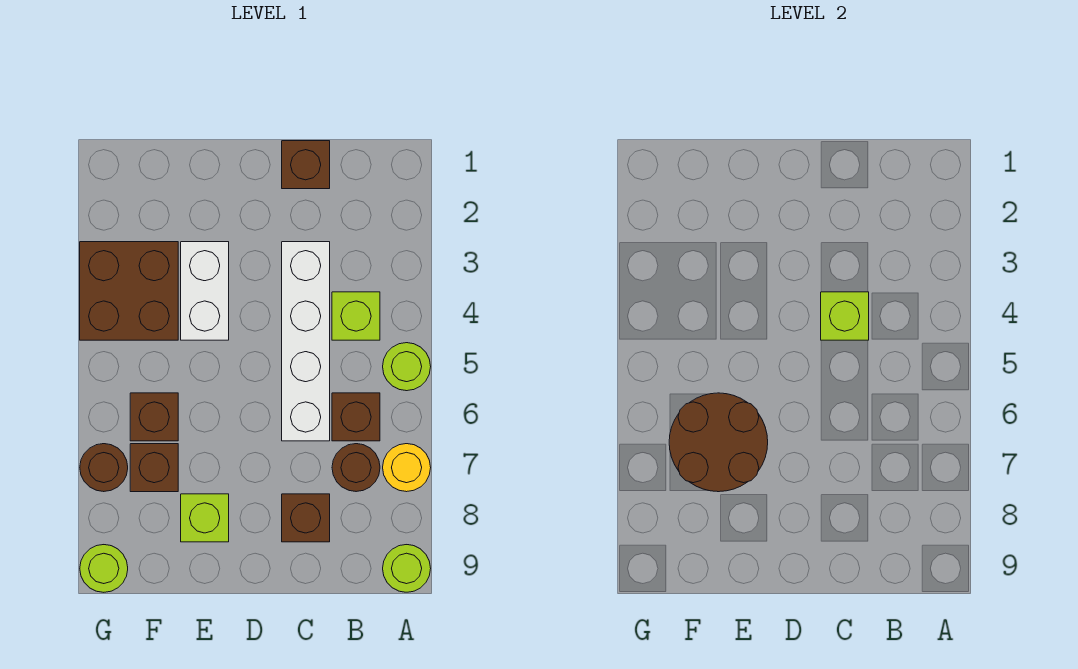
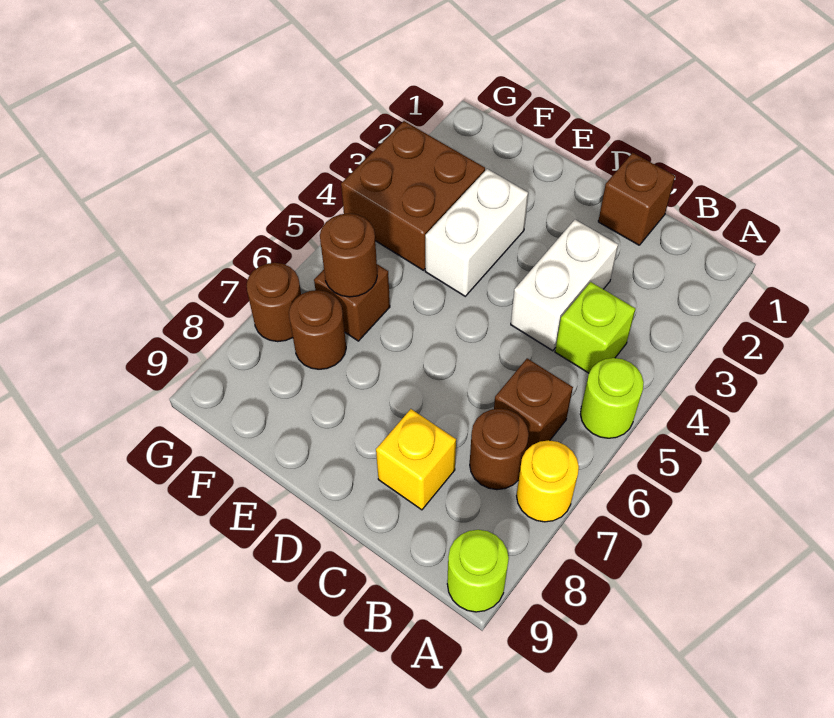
white 1x4 brick [282,242,330,441] -> white 1x2 brick [511,220,618,351]
lime 1x1 brick [821,292,869,340] -> none
brown 1x1 brick [282,494,330,542] -> yellow 1x1 brick [376,409,456,510]
brown 2x2 round brick [669,393,768,492] -> brown 1x1 round brick [320,213,377,297]
lime 1x1 brick [181,494,229,542] -> none
brown 1x1 brick [130,444,178,492] -> brown 1x1 round brick [289,290,346,369]
lime 1x1 round brick [80,545,128,592] -> none

